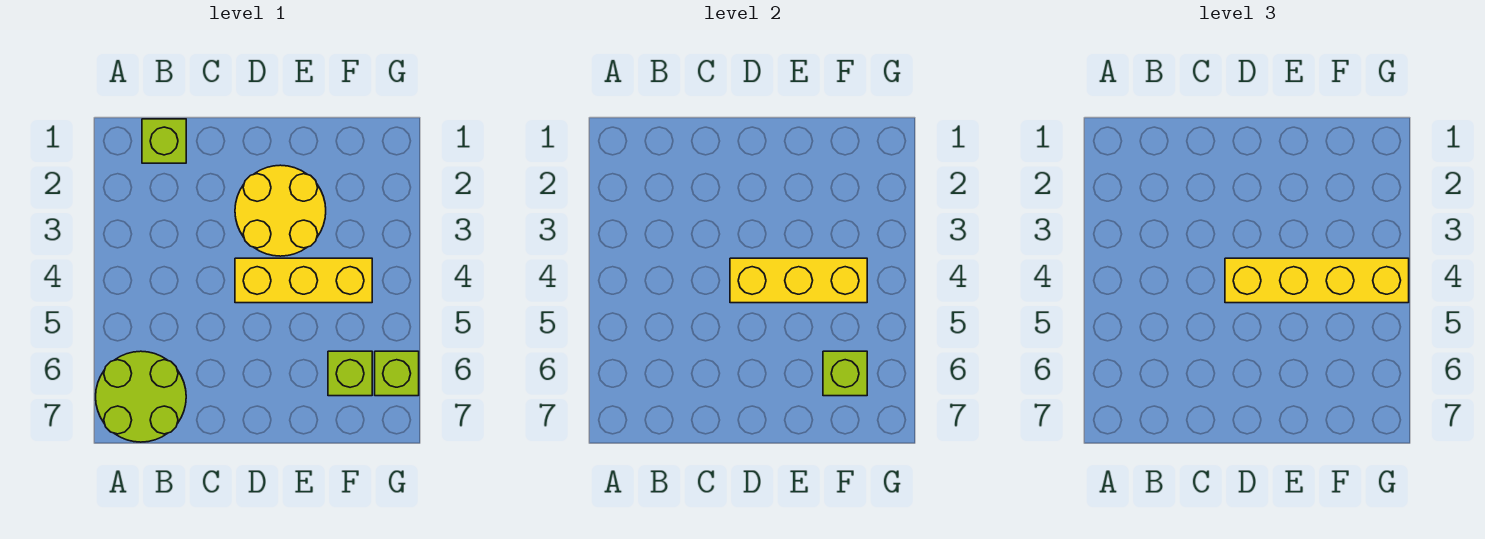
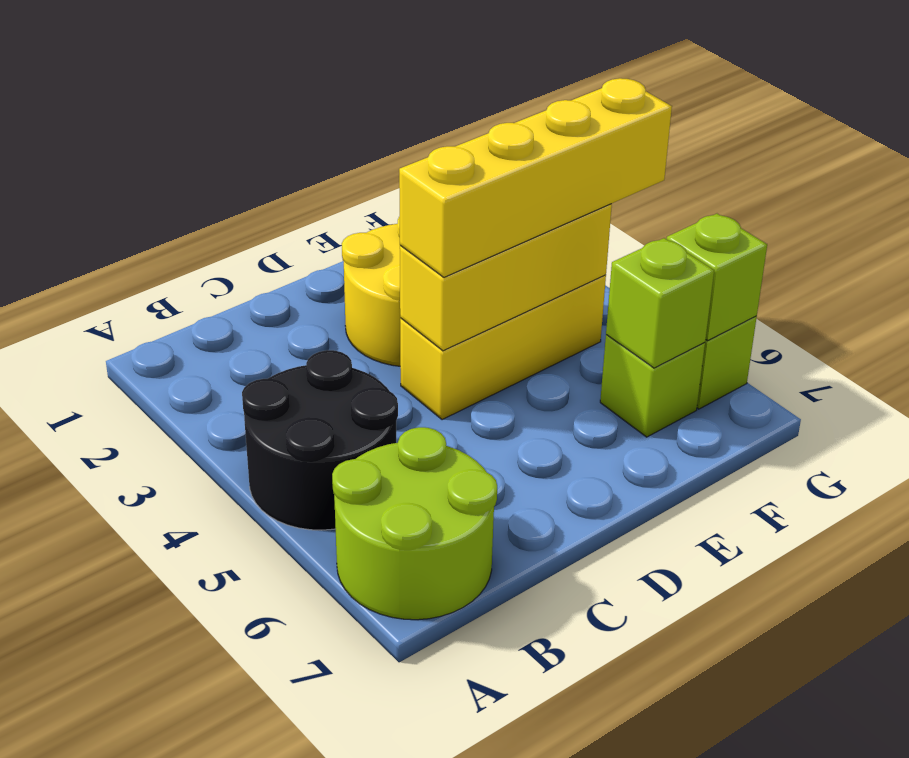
none -> black 2x2 round brick [242,350,398,530]
lime 1x1 brick [142,119,186,163] -> lime 1x1 brick moved to [667,214,767,340]

